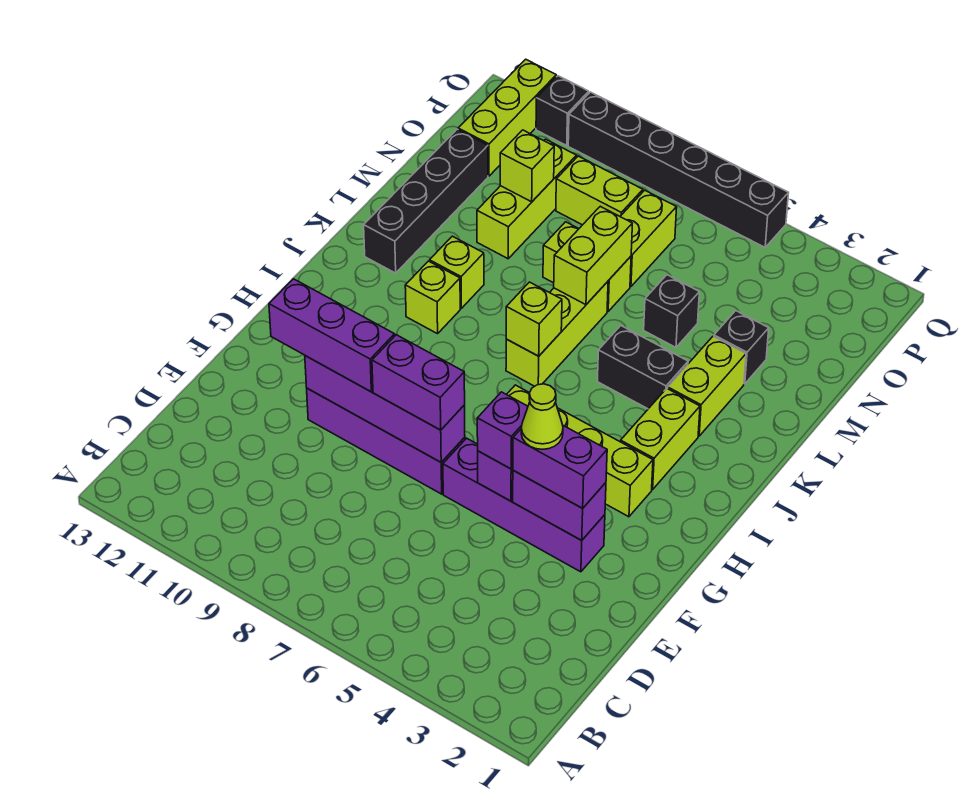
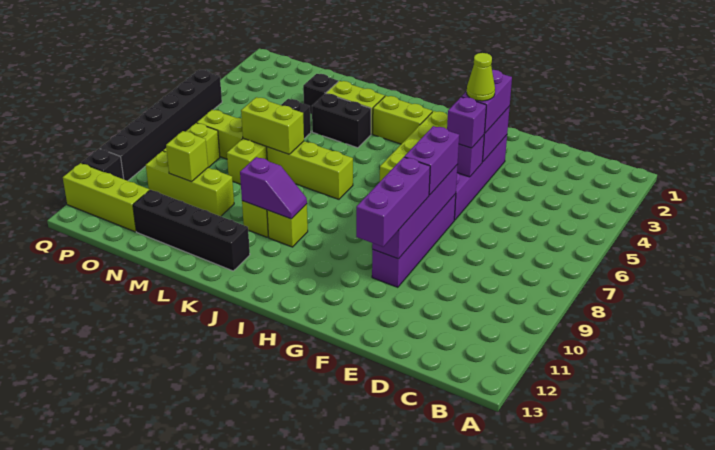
lime 1x1 brick [506,282,562,356] -> none
none -> purple 1x2 slope [240,157,307,219]
black 1x2 brick [597,326,688,409] -> black 1x2 brick turned to [312,93,371,148]

